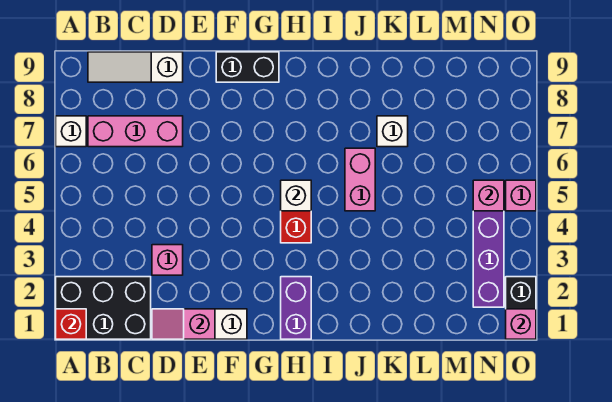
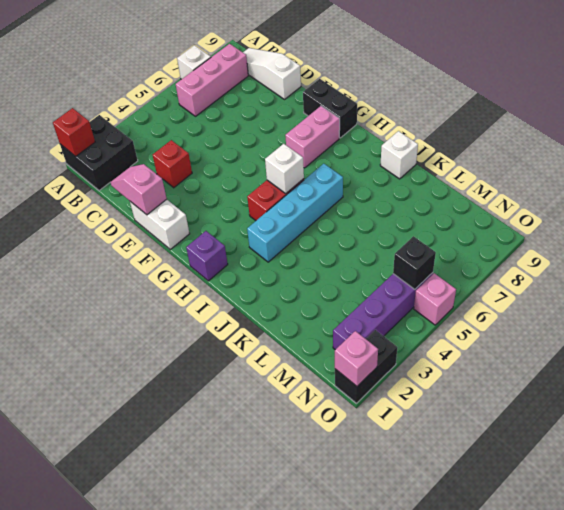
black 2x3 brick [56,277,151,339] -> black 2x2 brick [60,115,138,191]
pink 1x3 brick [88,116,183,147] -> pink 1x3 brick turned to [176,44,248,116]
pink 1x1 brick [152,245,183,275] -> red 1x1 brick [153,140,192,188]
purple 1x2 brick [281,277,311,339] -> purple 1x1 brick [186,231,228,281]
none -> cyan 1x4 brick [247,164,343,262]
pink 1x2 brick [345,148,375,211] -> pink 1x2 brick moved to [285,106,340,168]
white 1x1 brick [377,116,408,147] -> white 1x1 brick moved to [380,131,418,179]
pink 1x1 brick [473,180,504,211] -> black 1x1 brick [393,236,436,289]

